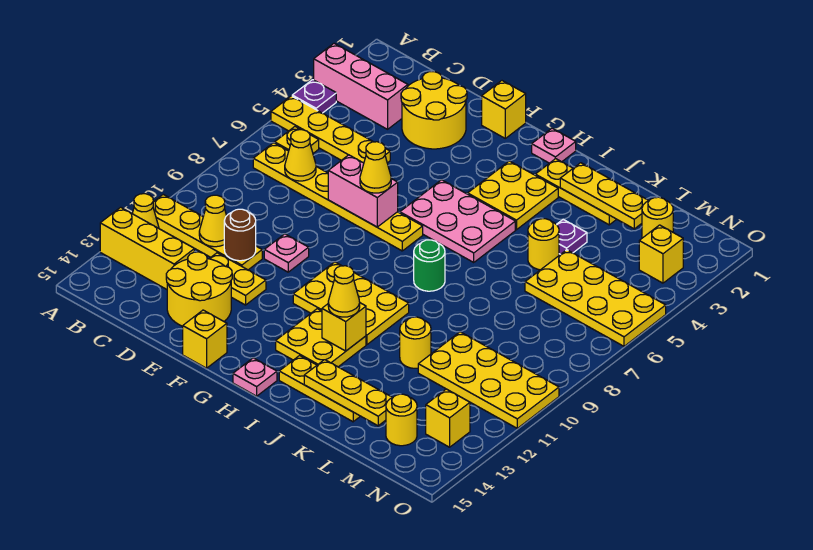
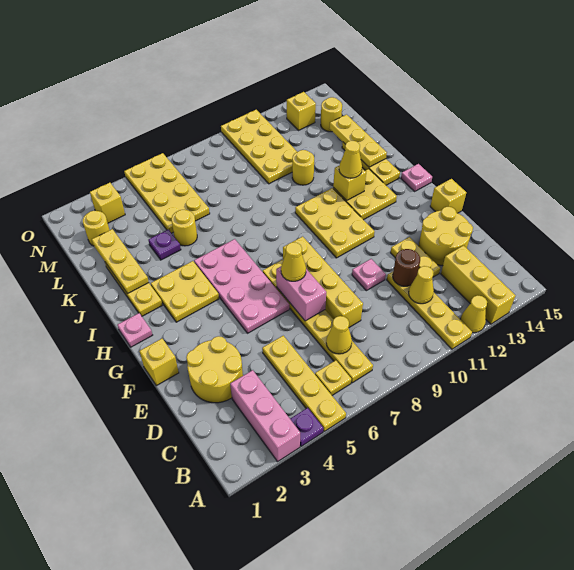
none -> yellow 1x4 brick [283,236,363,327]
pink 2x3 plate [400,180,515,262] -> pink 2x4 plate [194,239,289,333]
green 1x1 round brick [414,240,445,291] -> none

